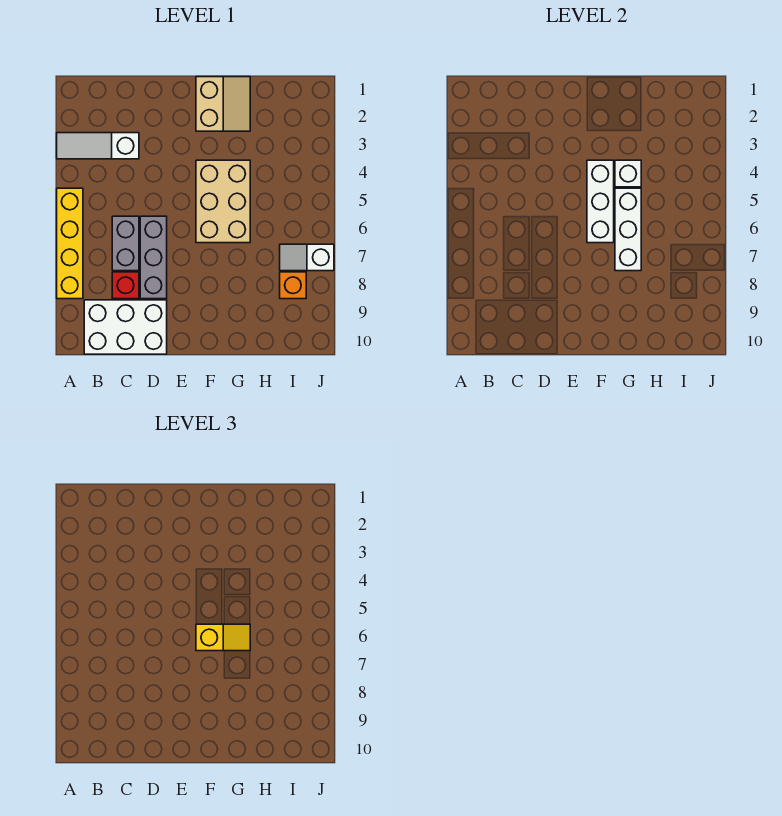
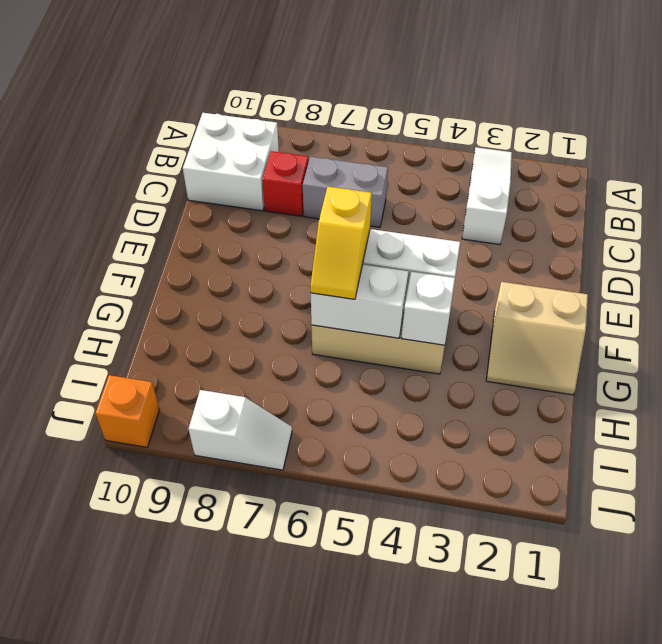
yellow 1x4 brick [57,188,83,299] -> none
white 2x3 brick [84,300,167,354] -> white 2x2 brick [183,113,279,211]
grey 1x3 brick [140,216,167,299] -> none
white 1x3 brick [615,188,641,271] -> white 1x2 brick [311,264,409,338]
white 1x2 slope [280,244,334,271] -> white 1x2 slope turned to [189,390,292,470]
orange 1x1 brick [280,272,306,299] -> orange 1x1 brick moved to [95,375,159,447]

